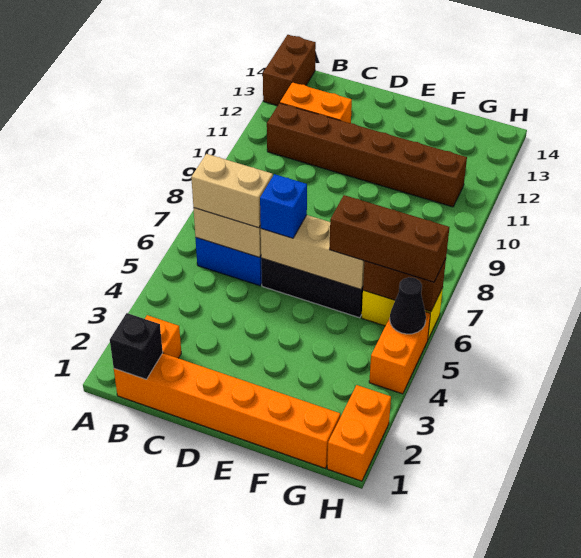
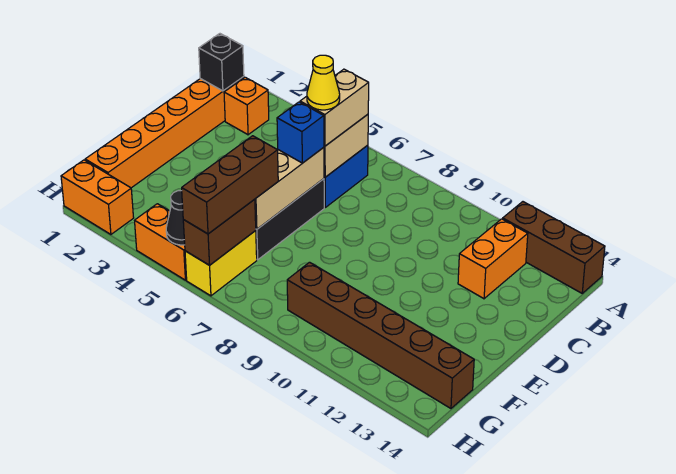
brown 1x2 brick [263,35,316,106] -> brown 1x3 brick [503,202,605,293]
brown 1x6 brick [267,103,467,207] -> brown 1x6 brick turned to [287,262,474,408]
none -> yellow 1x1 cone [307,55,340,110]

